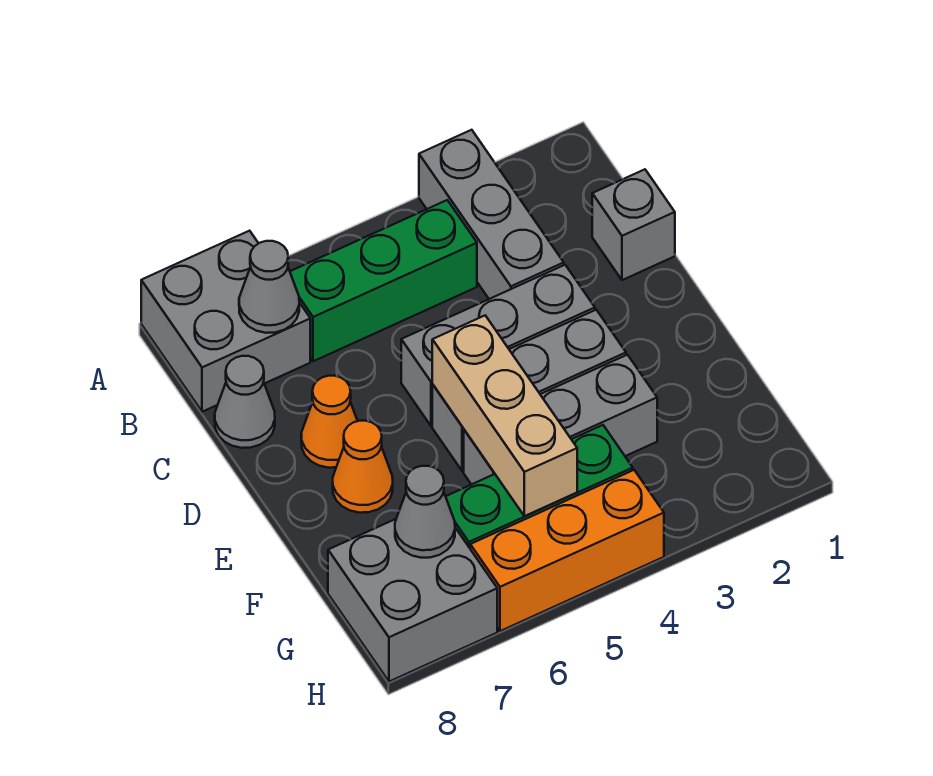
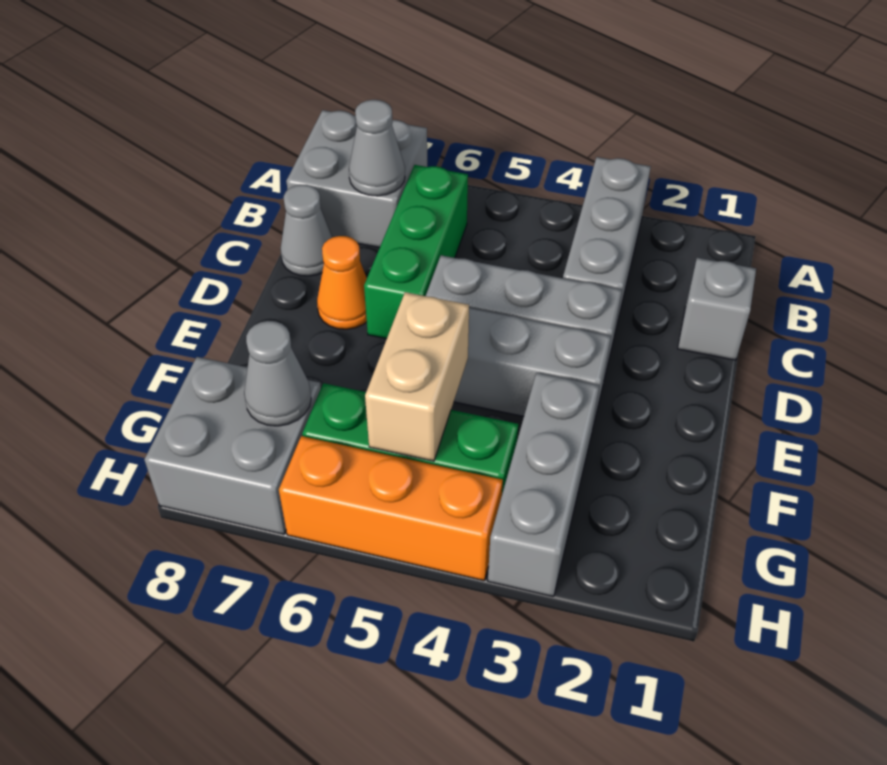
green 1x3 brick [290,200,477,361] -> green 1x3 brick turned to [364,165,468,339]
tan 1x3 brick [432,316,577,516] -> tan 1x2 brick [365,292,469,461]
orange 1x1 cone [333,421,393,513] -> none
grey 1x3 brick [464,355,657,485] -> grey 1x3 brick turned to [488,373,599,597]

